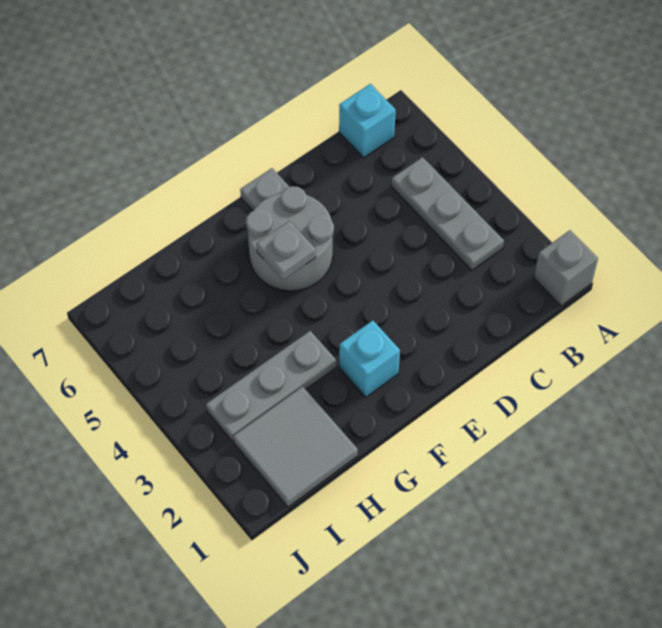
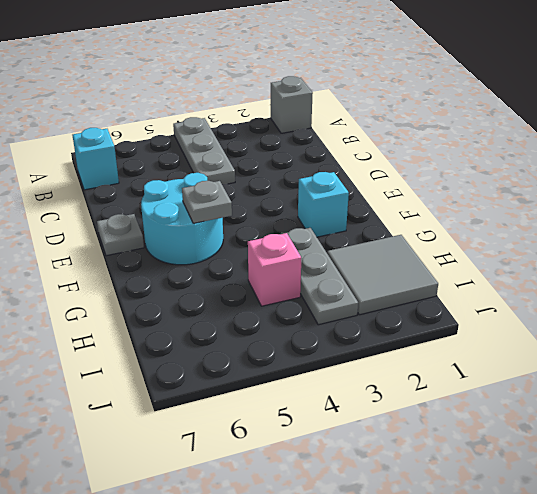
grey 1x3 plate [391,157,504,270] -> grey 1x3 plate turned to [173,117,235,184]
grey 2x2 round brick [246,186,334,291] -> cyan 2x2 round brick [141,173,223,265]
none -> pink 1x1 brick [248,233,301,306]

